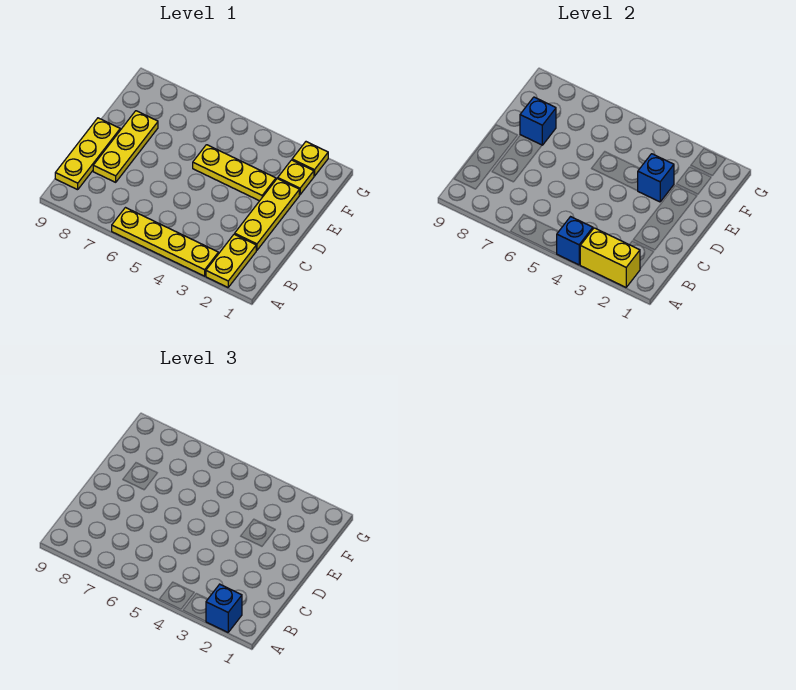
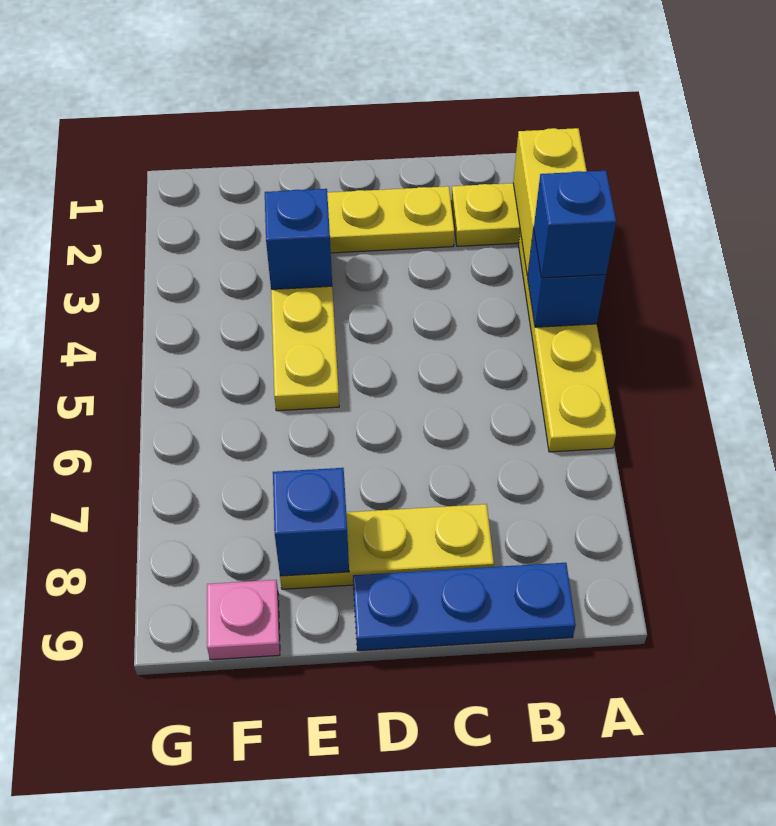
blue 1x1 brick [206,584,242,632] -> blue 1x1 brick moved to [534,171,616,278]
yellow 1x3 plate [55,118,120,190] -> blue 1x3 plate [353,563,576,651]
yellow 1x1 plate [278,160,314,195] -> none
none -> pink 1x1 plate [207,580,280,660]
yellow 1x1 plate [292,142,328,176] -> none

